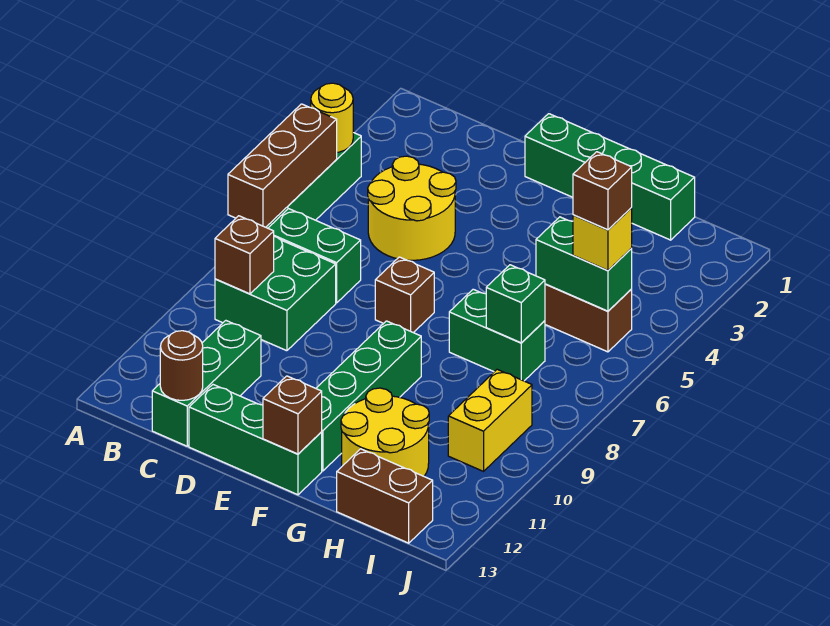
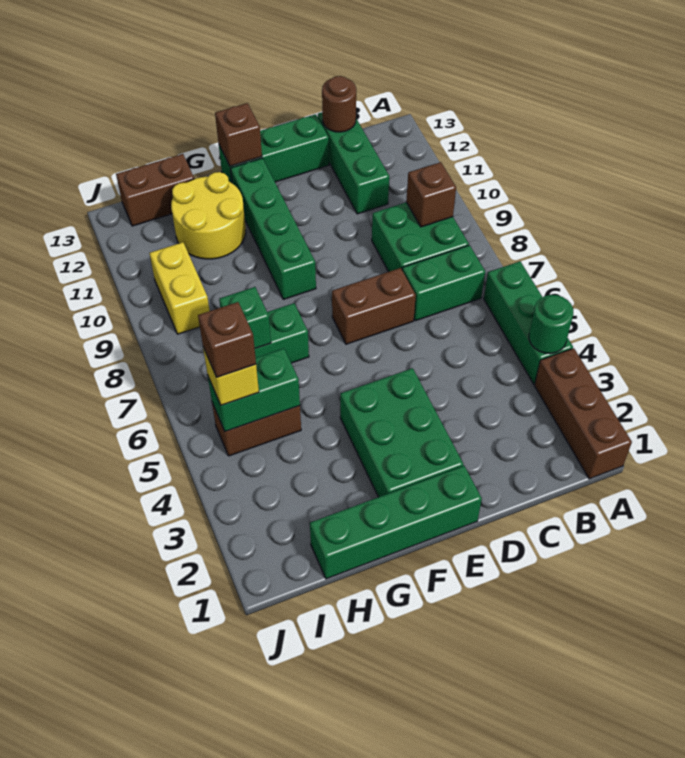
yellow 1x1 round brick [311,83,353,152] -> green 1x1 round brick [529,295,573,354]
brown 1x3 brick [228,104,337,227] -> brown 1x3 brick moved to [534,348,632,479]
yellow 2x2 round brick [368,156,456,260] -> none
none -> green 2x3 brick [340,368,463,497]
brown 1x1 brick [375,257,434,333] -> brown 1x2 brick [332,268,416,344]

